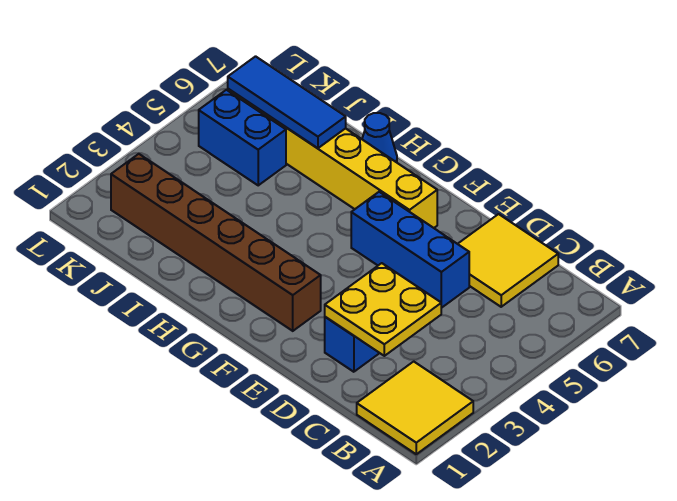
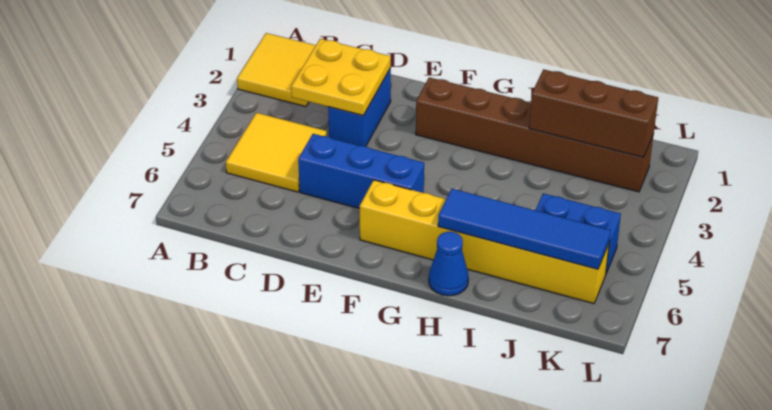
yellow 2x2 tile [458,214,558,307] -> yellow 2x2 tile moved to [226,113,327,192]
none -> brown 1x3 brick [529,69,658,157]
blue 1x3 tile [228,56,346,148] -> blue 1x4 tile [438,189,611,269]

